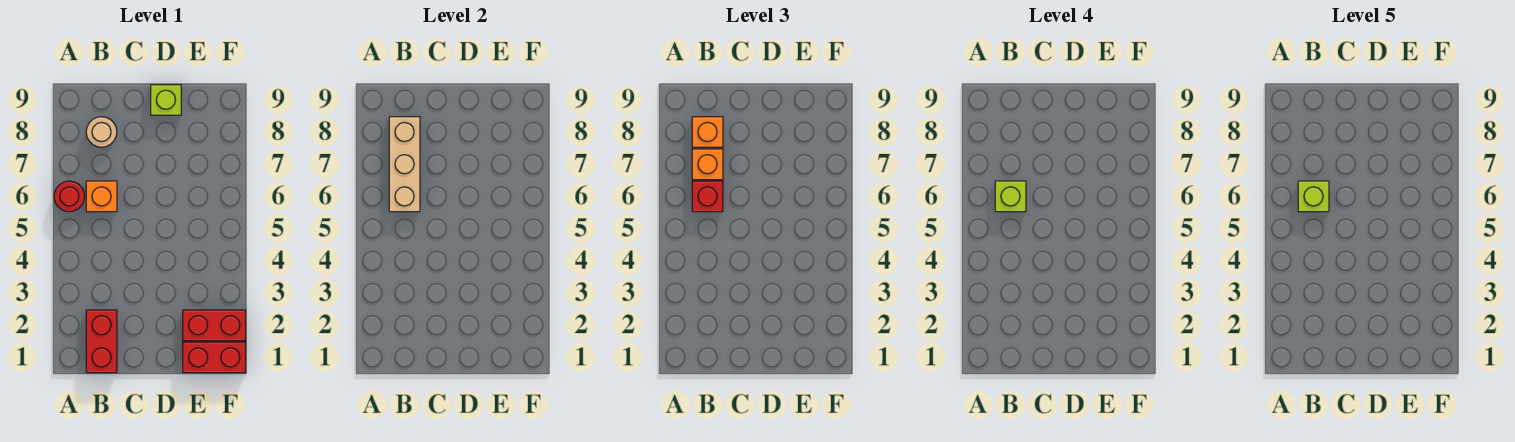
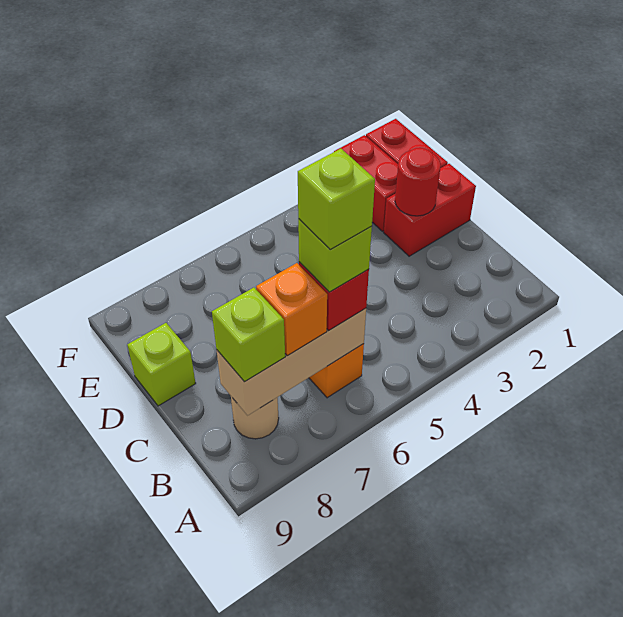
red 1x1 round brick [54,181,85,212] -> red 1x1 round brick moved to [395,148,441,216]
red 1x2 brick [86,310,117,373] -> red 1x2 brick moved to [384,164,476,256]
orange 1x1 brick [692,117,723,147] -> lime 1x1 brick [212,288,285,382]

